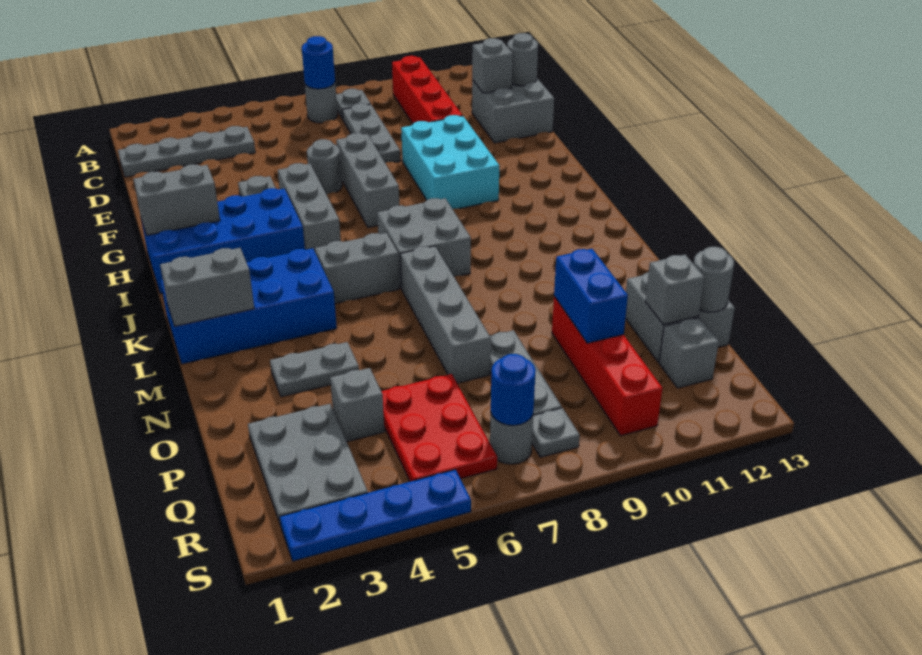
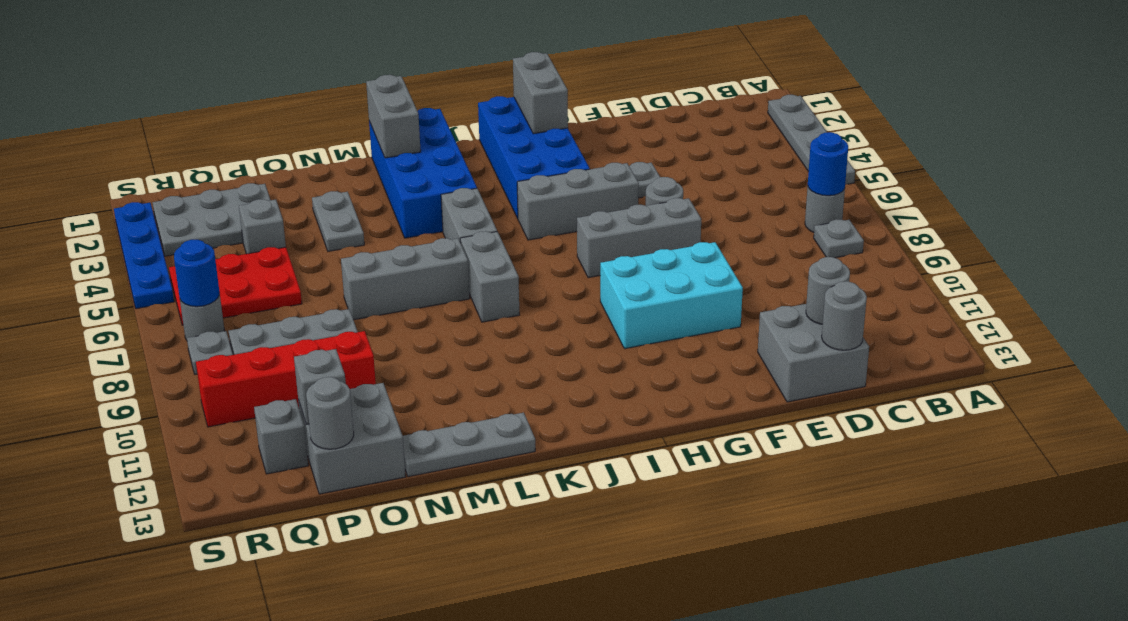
red 1x4 brick [392,56,463,124] -> none
grey 1x4 plate [118,126,255,177] -> grey 1x4 plate moved to [768,95,855,184]
grey 1x3 plate [342,103,401,163] -> grey 1x3 plate moved to [403,413,535,477]
grey 1x1 brick [472,38,513,93] -> grey 1x1 round brick [806,257,850,324]
grey 2x2 brick [377,198,471,289] -> grey 1x2 brick [460,231,519,322]
grey 1x4 brick [400,246,491,383] -> grey 1x3 brick [341,238,470,320]
blue 1x2 brick [554,249,628,343] -> none

